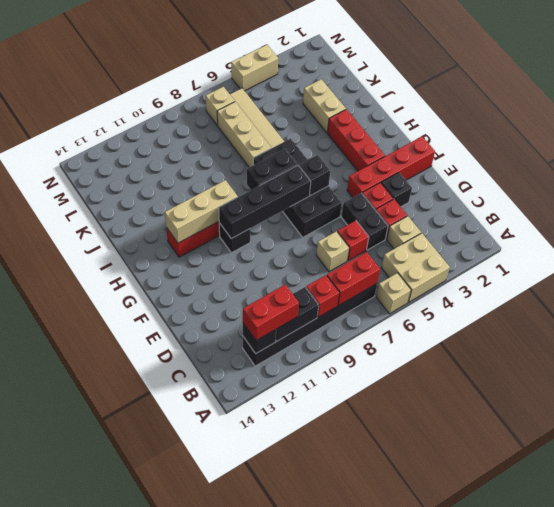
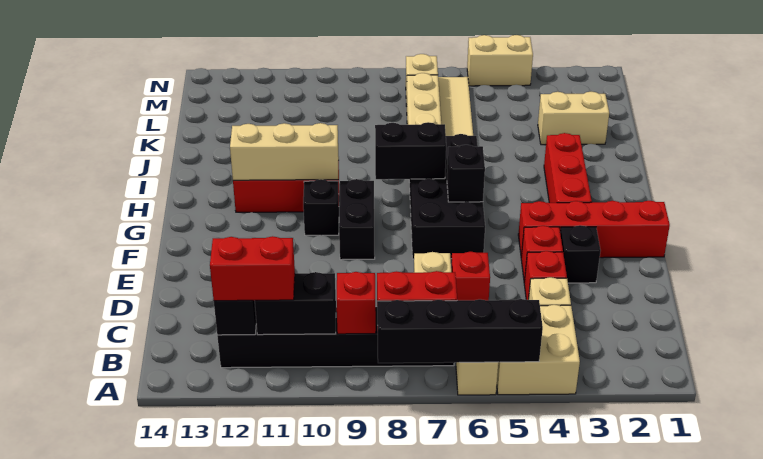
black 1x2 brick [341,193,388,250] -> black 1x2 brick moved to [339,179,375,260]
black 1x4 brick [219,165,311,239] -> black 1x4 brick moved to [377,299,543,363]
tan 1x2 brick [303,79,346,133] -> tan 1x2 brick turned to [538,91,609,145]

